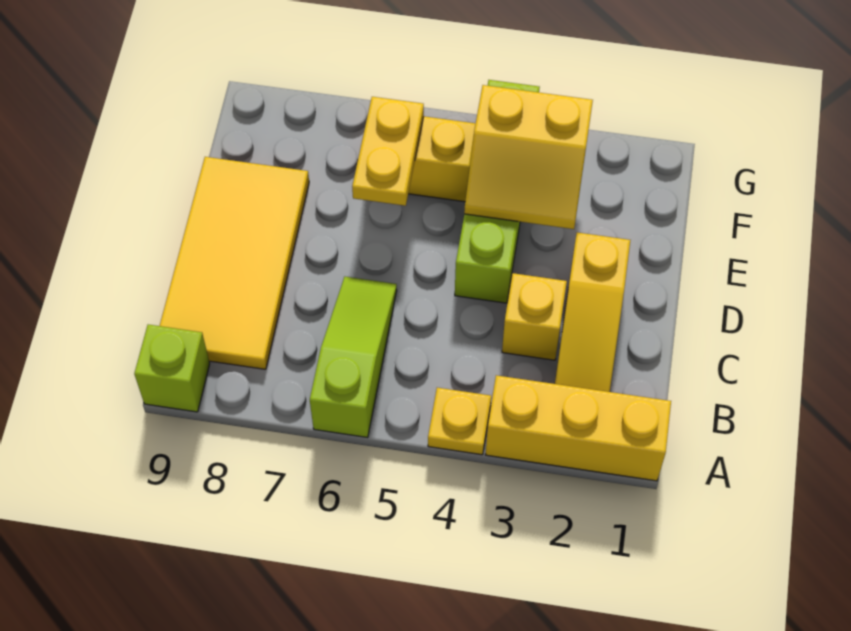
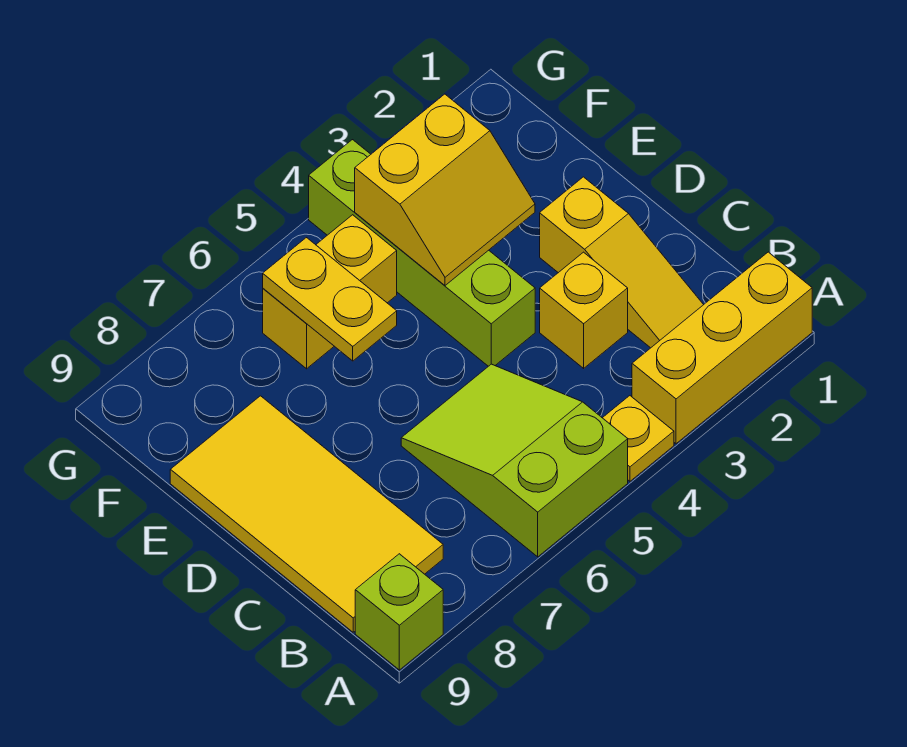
lime 1x3 slope [310,277,397,438] -> lime 2x3 slope [401,364,628,557]

